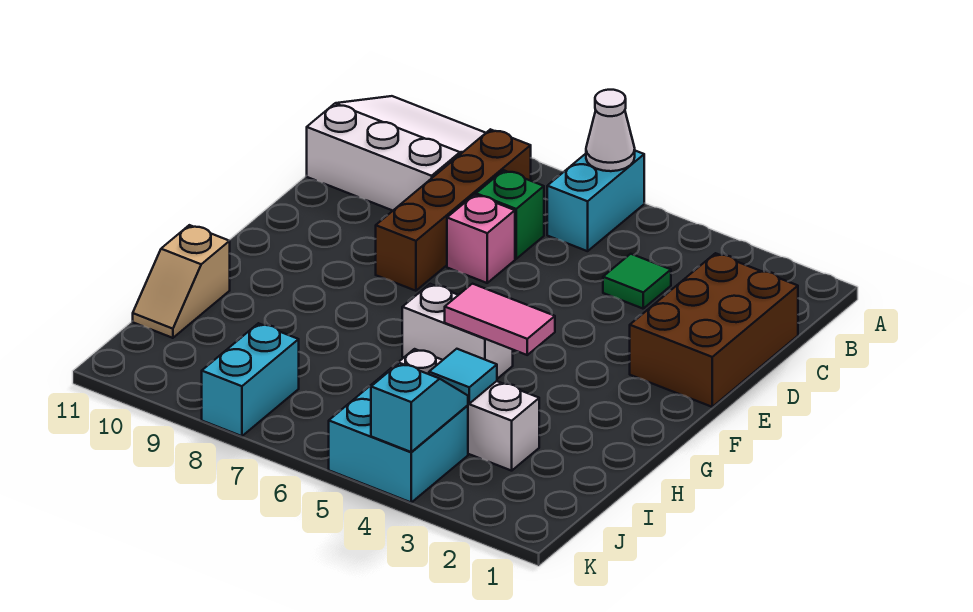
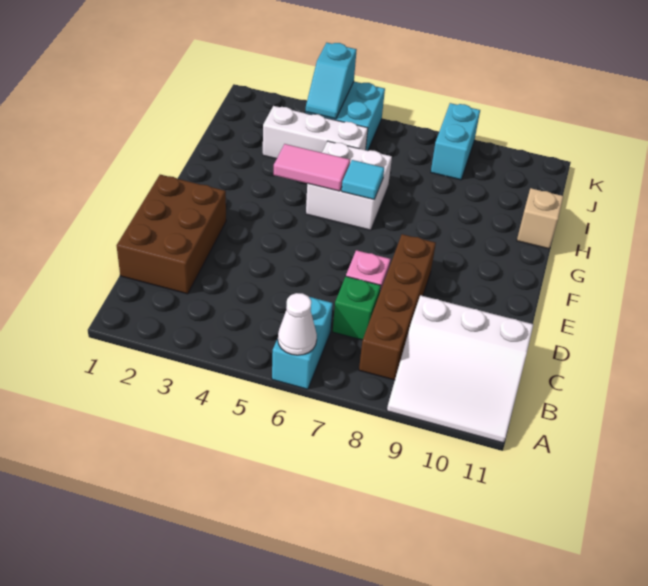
green 1x1 tile [603,254,671,309] -> none
white 1x2 brick [402,284,513,379] -> white 2x2 brick [306,141,392,230]
cyan 1x1 tile [429,349,497,403] -> cyan 1x1 tile moved to [342,160,384,199]

